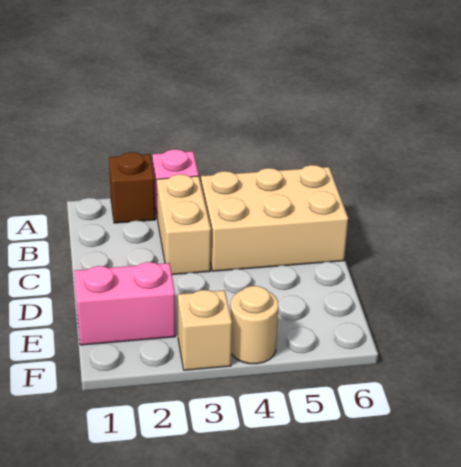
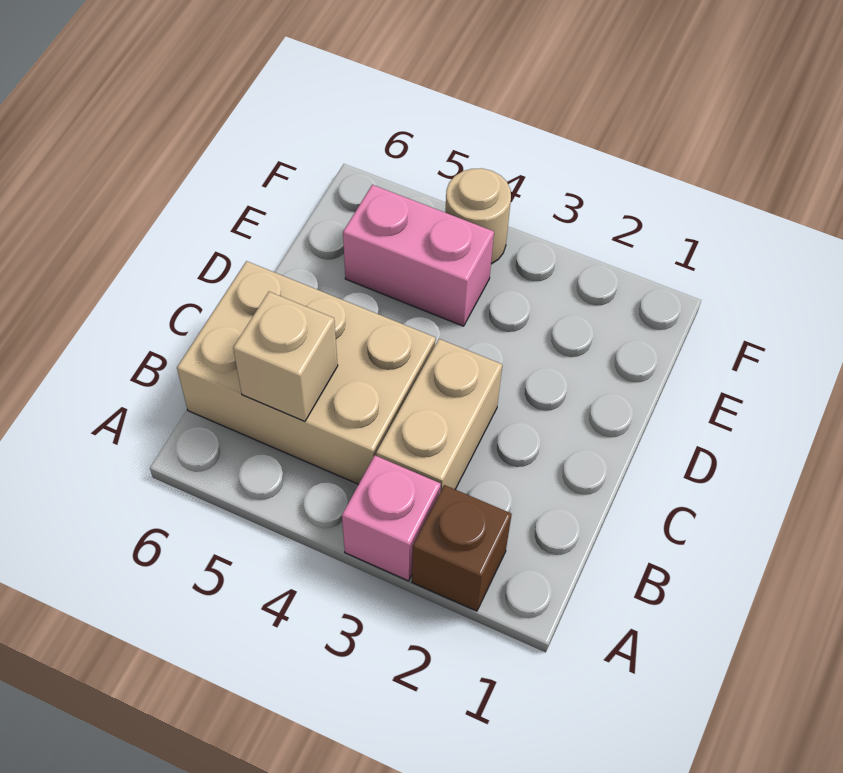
pink 1x2 brick [74,262,175,345] -> pink 1x2 brick moved to [343,185,494,326]
tan 1x1 brick [178,290,232,370] -> tan 1x1 brick moved to [233,292,338,422]

